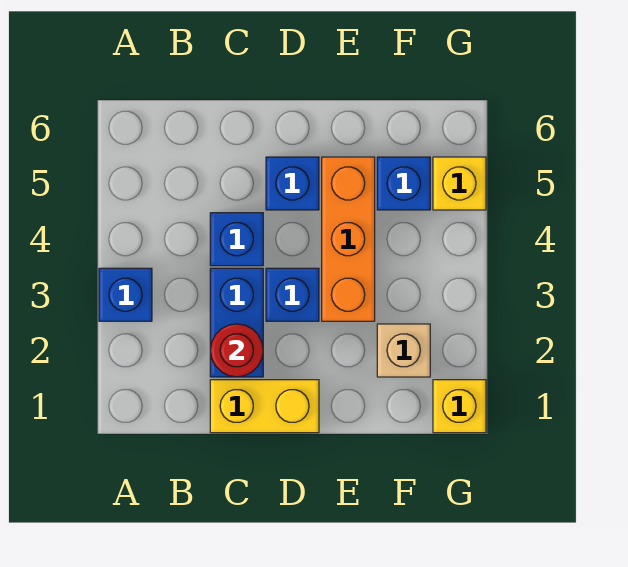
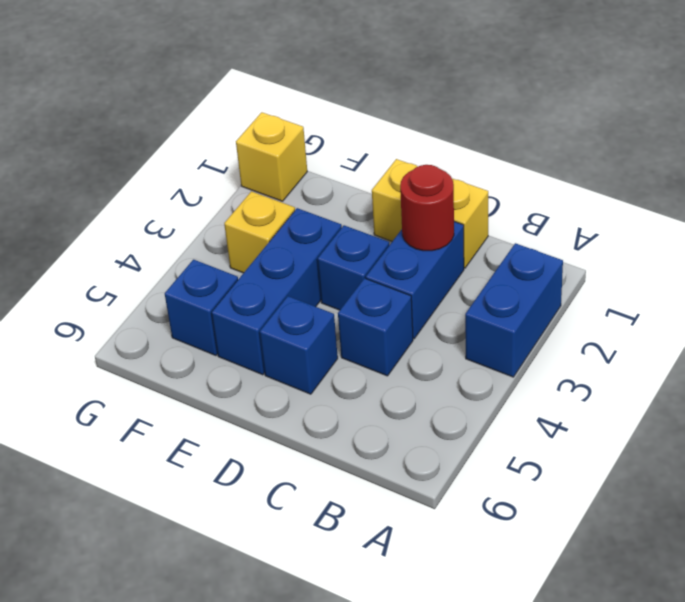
blue 1x1 brick [99,268,152,321] -> blue 1x2 brick [465,243,563,377]
orange 1x3 brick [322,157,375,321] -> blue 1x3 brick [212,208,342,375]
tan 1x1 brick [377,324,430,377] -> none
yellow 1x1 brick [433,157,486,210] -> yellow 1x1 brick moved to [224,191,295,273]

